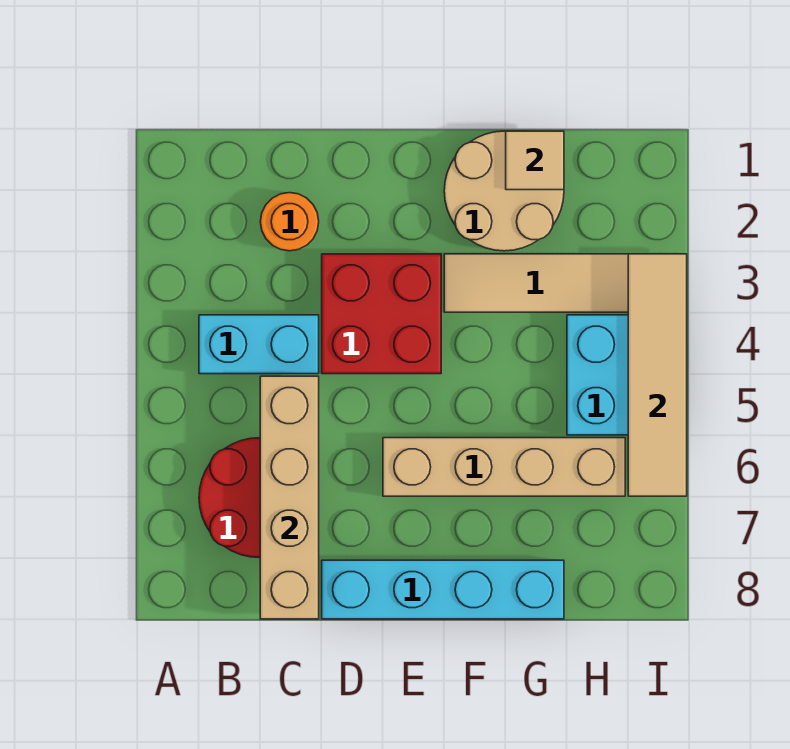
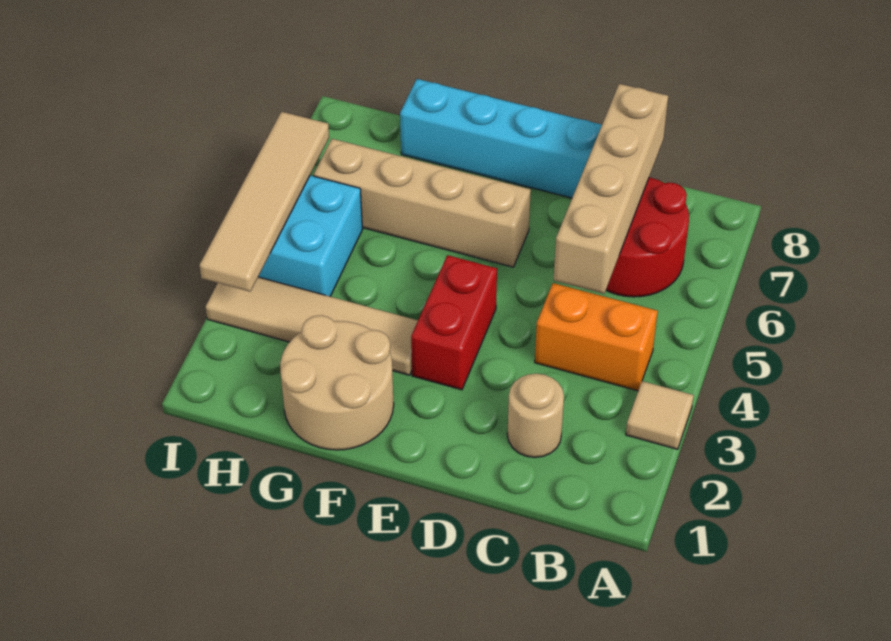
cyan 1x2 brick [199,315,319,374] -> orange 1x2 brick [535,283,658,391]
orange 1x1 round brick [260,193,319,251] -> tan 1x1 round brick [507,374,564,457]
red 2x2 brick [322,254,441,374] -> red 1x2 brick [411,255,497,390]
tan 1x1 tile [506,131,564,190] -> tan 1x1 tile moved to [626,381,694,449]

